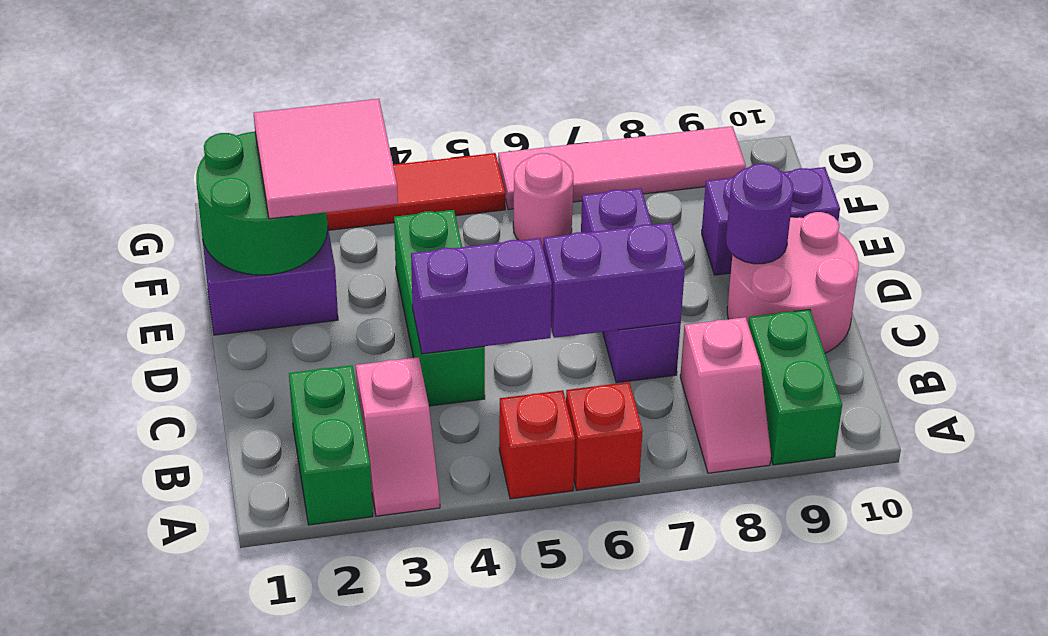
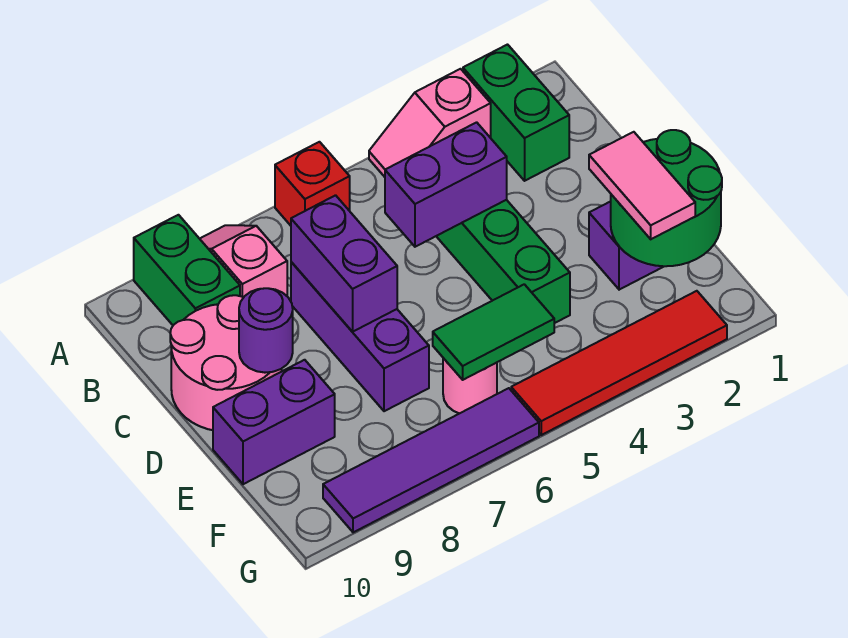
pink 1x2 slope [356,357,440,516] -> pink 1x2 slope turned to [369,69,491,177]
red 1x1 brick [499,390,575,499] -> none
purple 1x2 brick [543,223,685,338] -> purple 1x2 brick turned to [291,195,397,332]
pink 2x2 tile [254,99,398,219] -> pink 1x2 tile [589,132,695,239]
none -> green 1x2 tile [433,284,554,380]
pink 1x4 tile [498,126,746,210] -> purple 1x4 tile [323,388,539,532]

